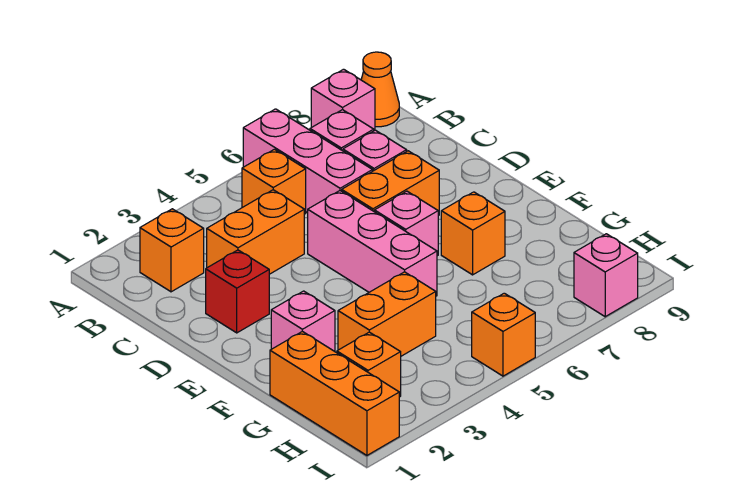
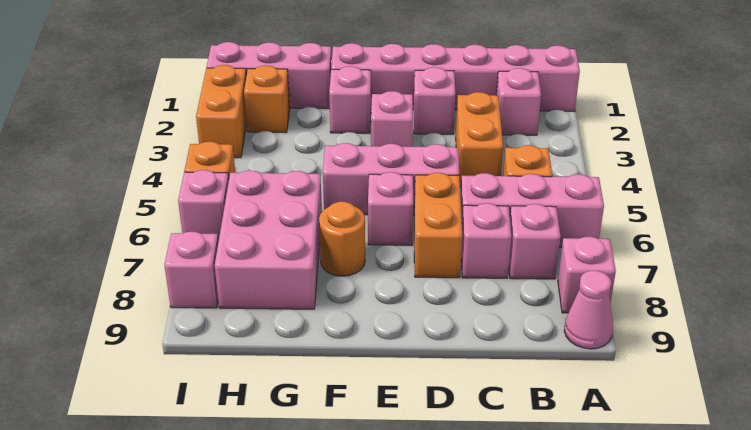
none -> pink 1x6 brick [331,43,580,111]
orange 1x1 cone [361,52,399,127] -> pink 1x1 cone [564,271,613,349]
orange 1x1 brick [140,209,204,292] -> pink 1x1 brick [497,68,541,135]
red 1x1 brick [206,250,269,333] -> pink 1x1 brick [414,67,456,134]
none -> pink 1x1 brick [371,91,413,147]
orange 1x1 brick [441,192,505,275] -> orange 1x1 round brick [319,202,365,276]
orange 1x3 brick [270,331,399,455] -> pink 1x3 brick [207,42,332,109]
orange 1x2 brick [338,272,436,356] -> orange 1x2 brick moved to [196,65,247,158]
none -> pink 2x3 brick [215,170,322,309]
none -> pink 1x1 brick [178,170,229,242]

